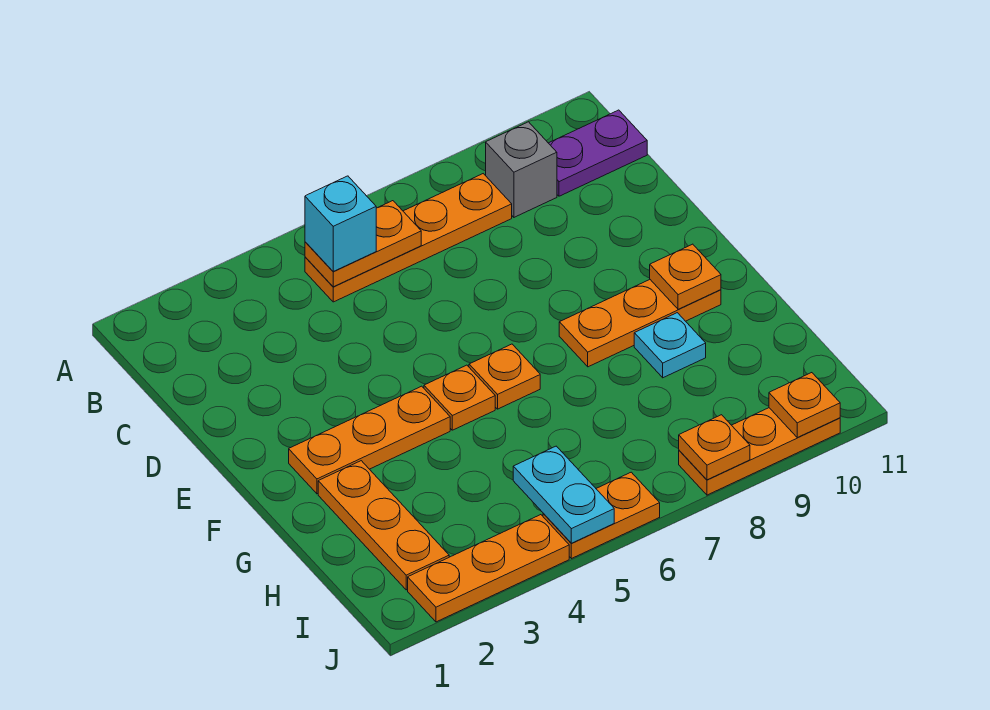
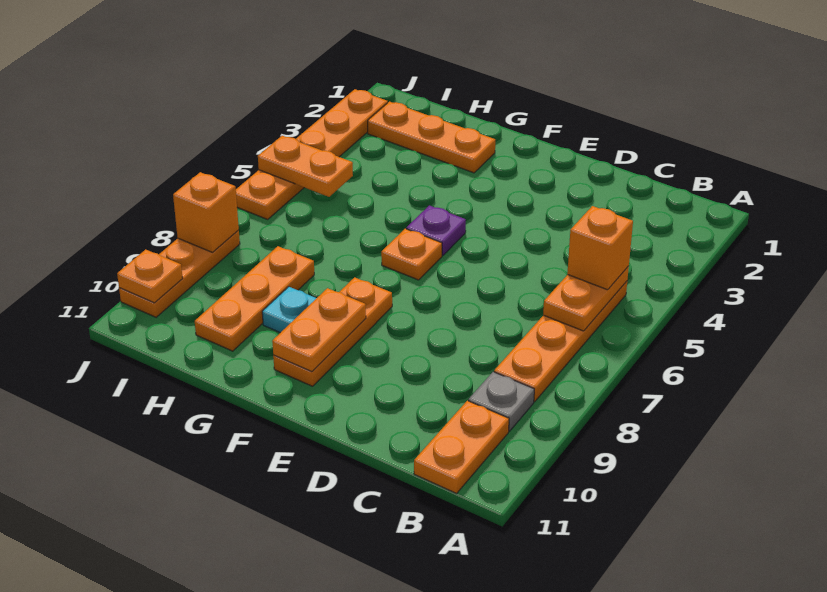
cyan 1x1 brick [305,176,376,271] -> orange 1x1 brick [567,206,633,290]
grey 1x1 brick [486,122,557,217] -> grey 1x1 plate [468,372,534,431]
purple 1x2 plate [549,110,647,196] -> orange 1x2 plate [414,401,509,493]
orange 1x3 plate [289,386,450,494] -> orange 1x3 plate moved to [195,246,314,351]
orange 1x1 plate [424,365,495,430] -> purple 1x1 plate [406,205,466,255]
orange 1x1 plate [650,244,721,310] -> orange 1x2 plate [272,288,366,372]
cyan 1x2 plate [513,446,614,543] -> orange 1x2 plate [258,136,353,197]
orange 1x1 plate [679,415,750,480] -> orange 1x1 brick [173,172,239,252]

